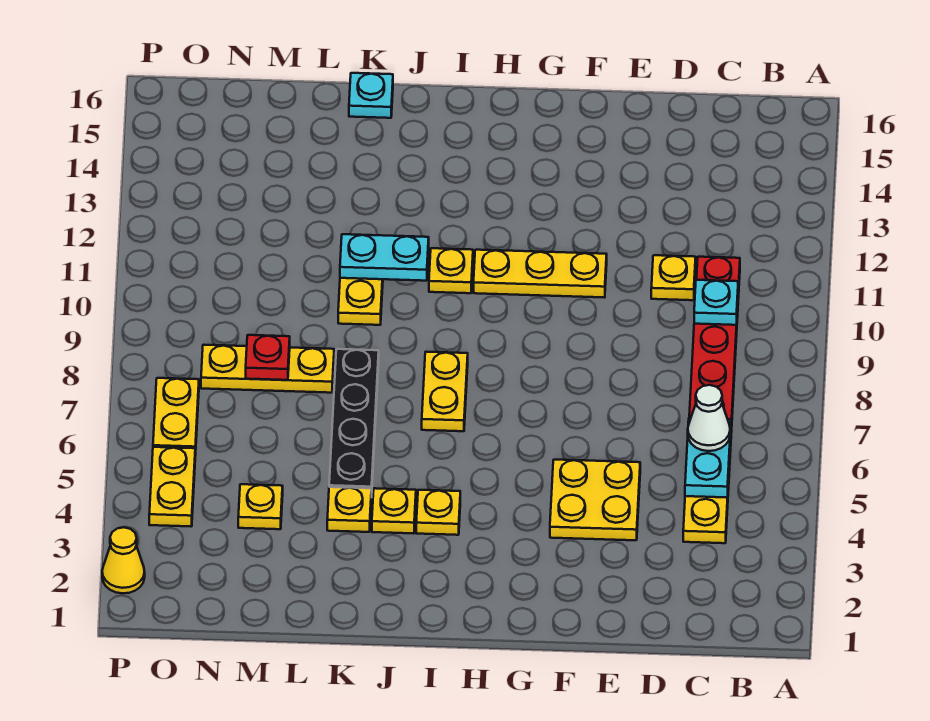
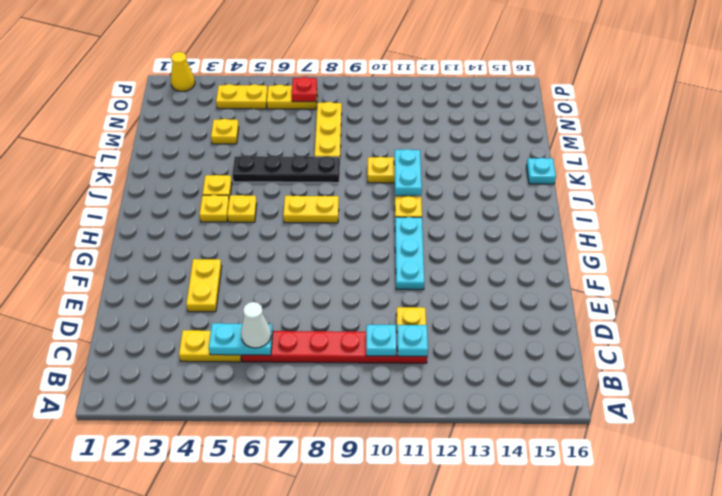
none -> cyan 1x1 plate [397,325,428,356]
yellow 2x2 plate [550,460,640,540] -> yellow 1x2 plate [186,259,222,312]
yellow 1x3 plate [474,250,607,298] -> cyan 1x3 plate [395,217,425,290]
yellow 1x1 plate [327,487,371,532] -> yellow 1x1 plate moved to [227,195,257,222]
red 1x1 plate [246,335,290,380] -> red 1x1 plate moved to [292,77,317,102]

